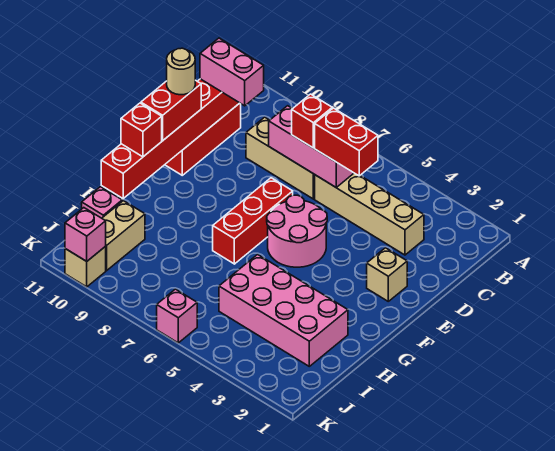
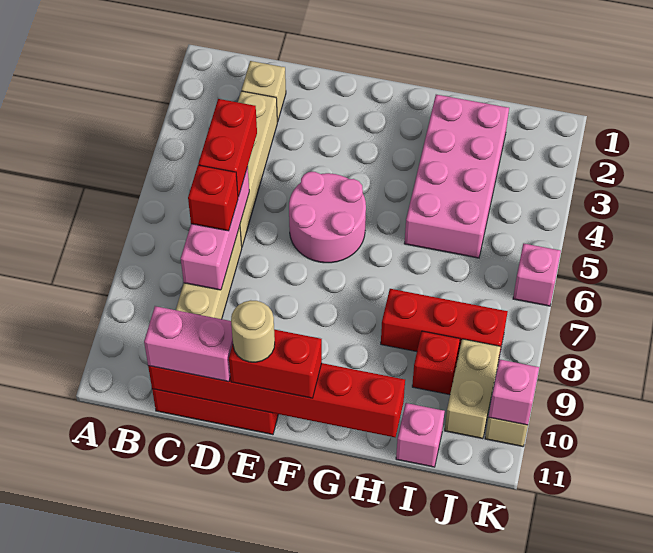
pink 1x2 brick [200,38,264,106] -> pink 1x2 brick turned to [144,306,233,382]
tan 1x1 brick [367,248,407,301] -> tan 1x1 brick moved to [242,61,286,122]
red 1x3 brick [213,178,293,264] -> red 1x3 brick moved to [381,289,508,361]
red 1x1 brick [121,103,162,157] -> red 1x1 brick moved to [412,331,460,395]
tan 1x2 brick [102,201,145,271] -> tan 1x2 brick turned to [445,339,501,439]

